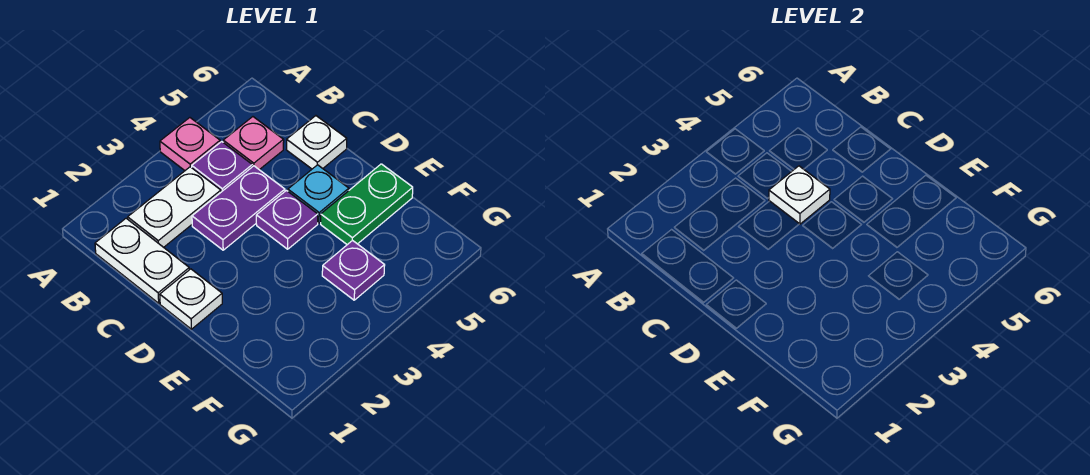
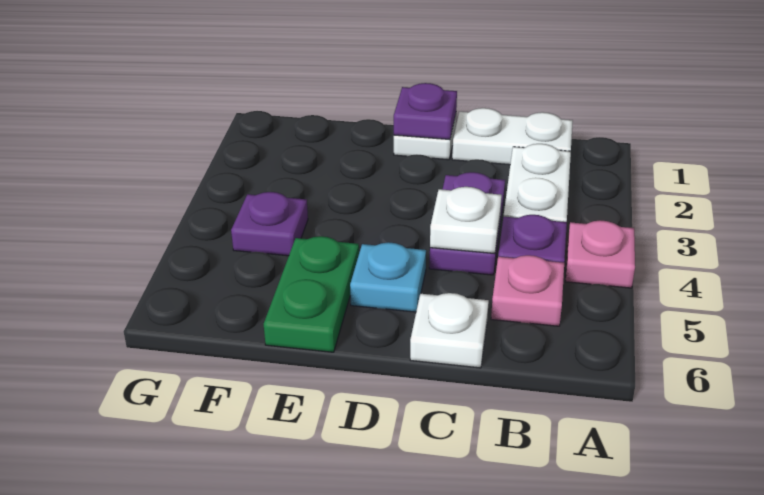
purple 1x1 plate [256,191,318,249] -> purple 1x1 plate moved to [394,83,457,140]

